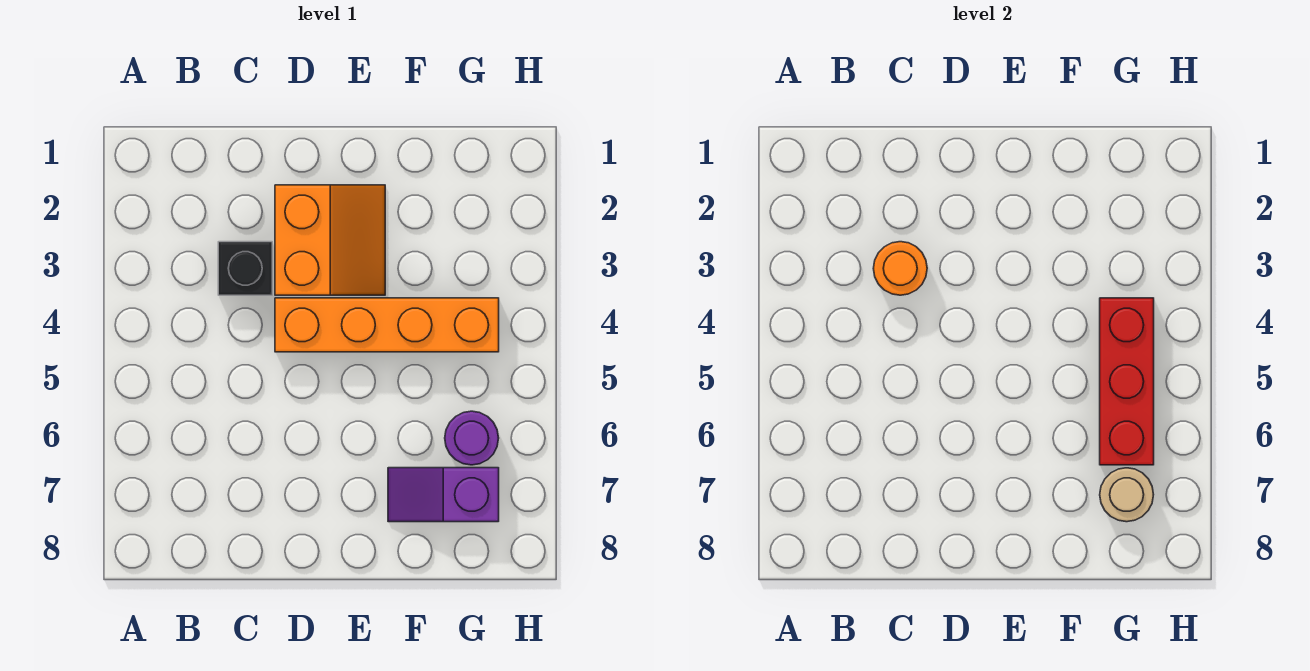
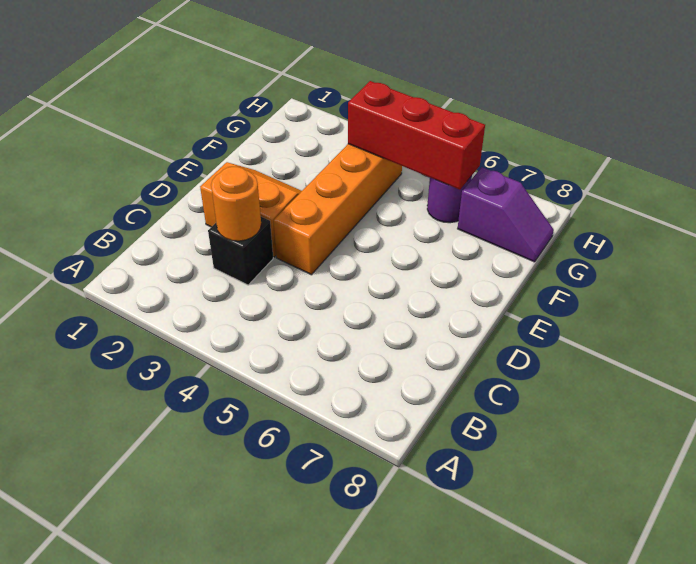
purple 1x2 slope [388,468,499,522] -> purple 1x2 slope turned to [458,167,554,262]
tan 1x1 round brick [1100,468,1154,522] -> none

